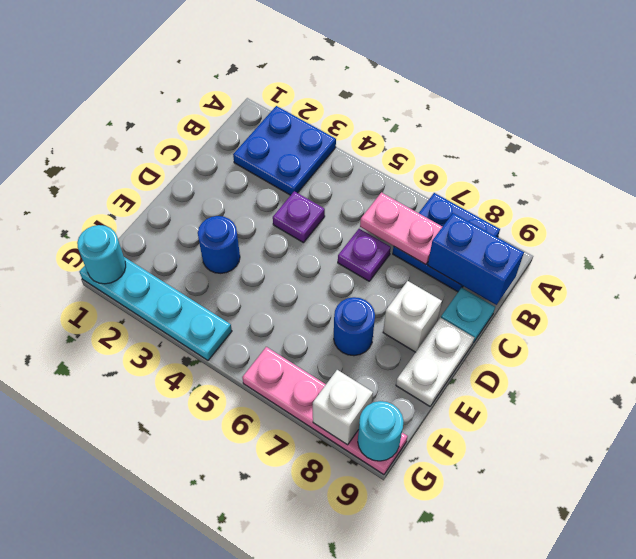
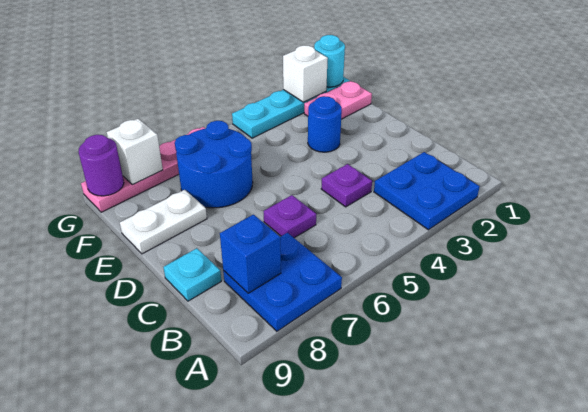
pink 1x2 plate [360,192,442,265] -> pink 1x2 plate moved to [304,81,372,119]
blue 1x2 brick [428,213,524,305] -> blue 1x1 brick [220,215,281,293]
white 1x1 brick [383,281,442,352] -> white 1x1 brick moved to [283,45,328,102]
white 1x2 plate [396,318,474,406] -> white 1x2 plate turned to [120,190,207,254]
blue 1x1 round brick [334,297,375,356] -> blue 2x2 round brick [175,121,253,208]
cyan 1x1 round brick [358,401,404,461] -> purple 1x1 round brick [79,135,124,196]

